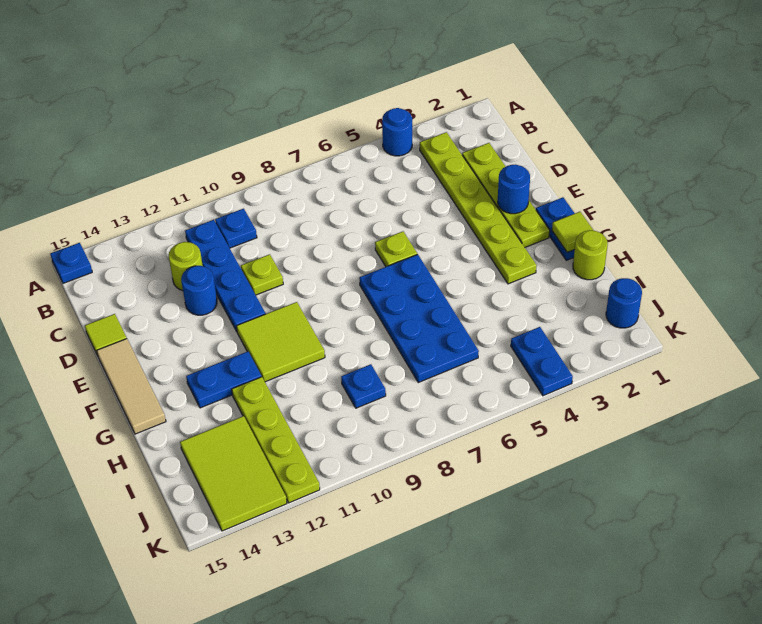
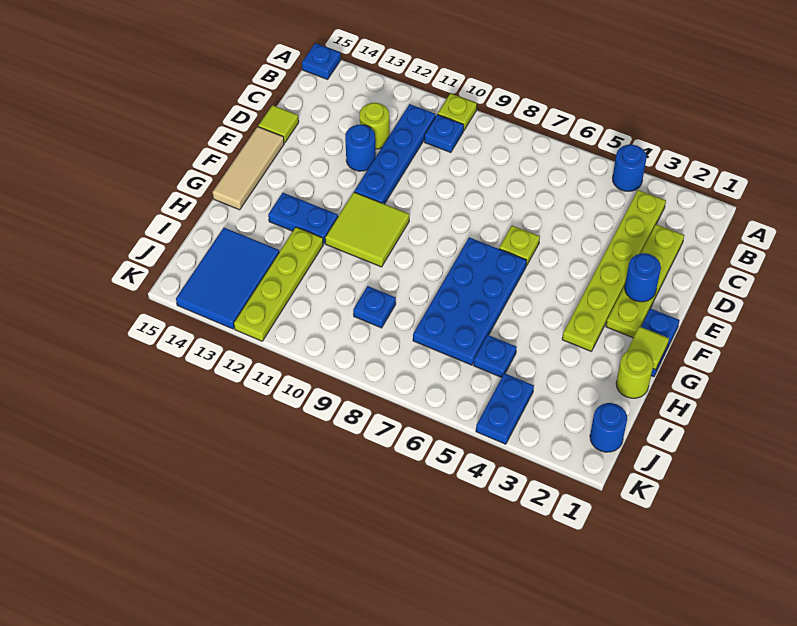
lime 1x1 plate [241,254,283,295] -> lime 1x1 plate moved to [438,93,477,131]
none -> blue 1x1 plate [474,335,517,377]
lime 2x3 tile [180,416,287,531] -> blue 2x3 tile [176,228,279,329]

